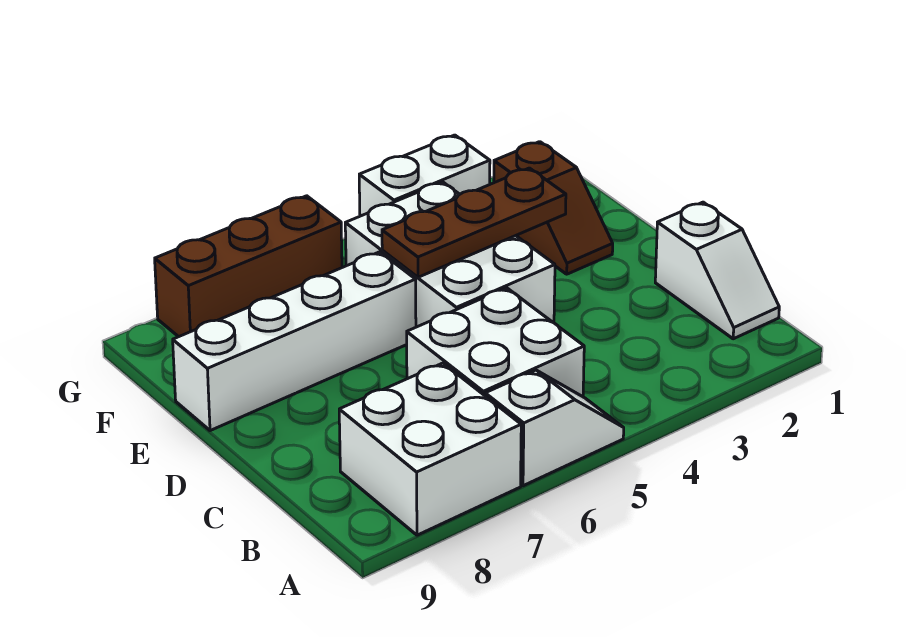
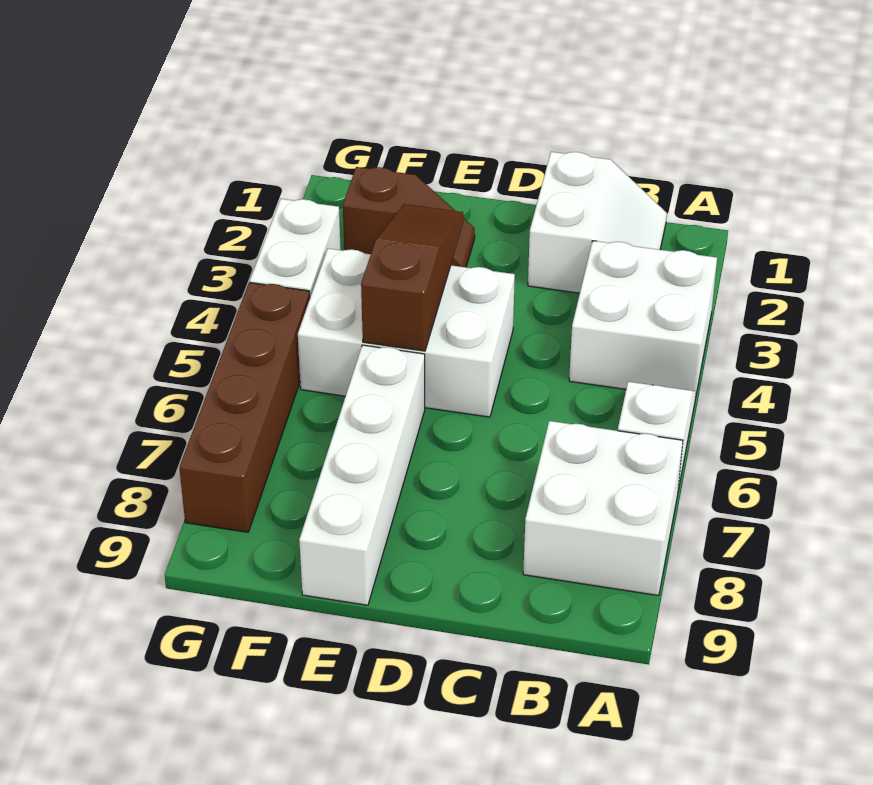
white 1x2 slope [655,202,779,339] -> white 2x2 slope [528,152,667,293]
white 2x2 brick [407,288,584,397] -> white 2x2 brick moved to [569,241,717,398]
brown 1x3 plate [382,168,566,277] -> brown 1x3 slope [361,204,463,351]
brown 1x3 brick [155,196,342,337] -> brown 1x4 brick [179,283,310,532]

